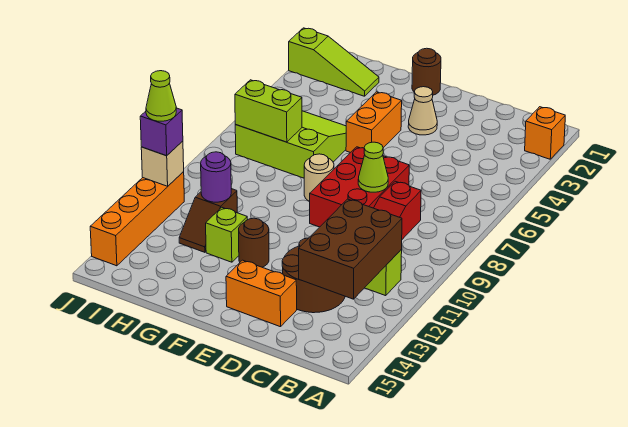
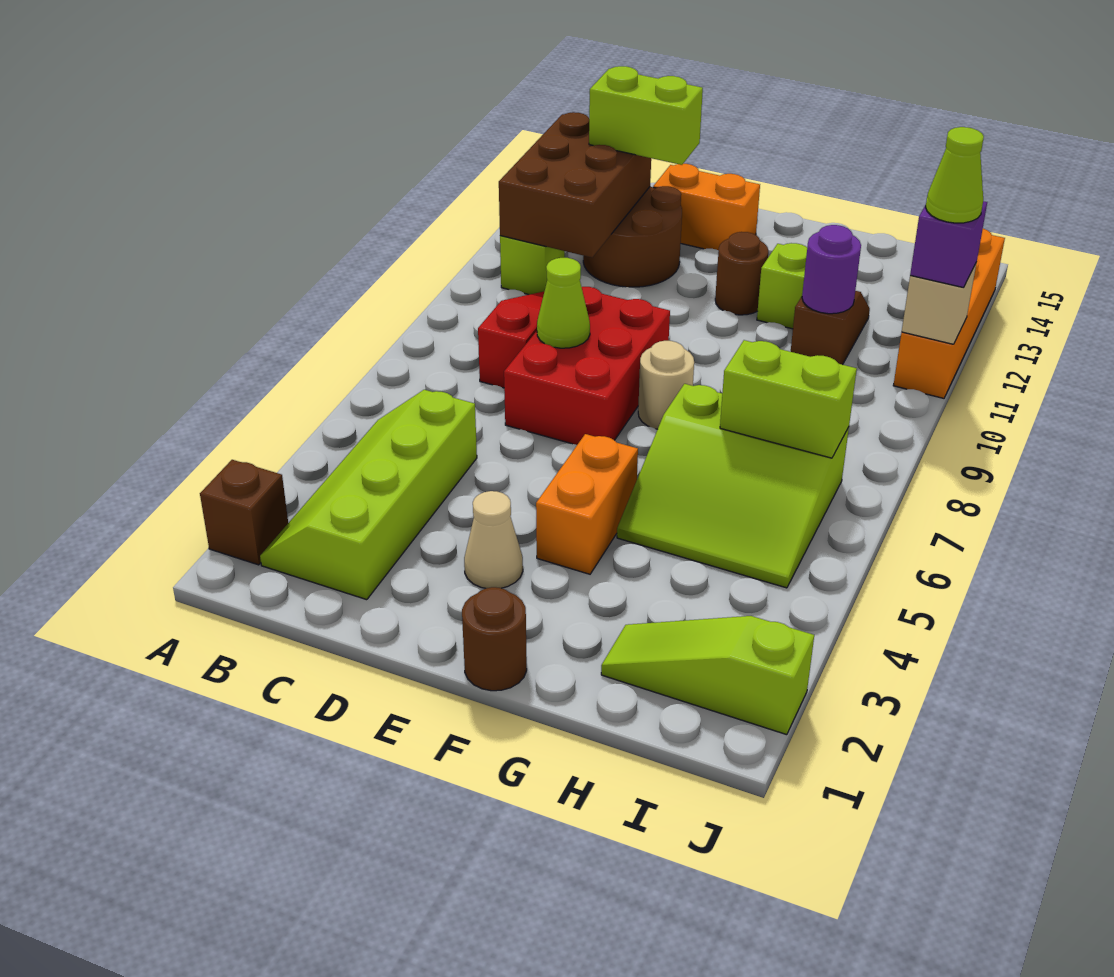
orange 1x1 brick [525,107,565,159] -> brown 1x1 brick [200,460,288,565]
none -> lime 2x4 slope [260,390,477,600]
none -> lime 1x2 brick [589,66,703,165]

